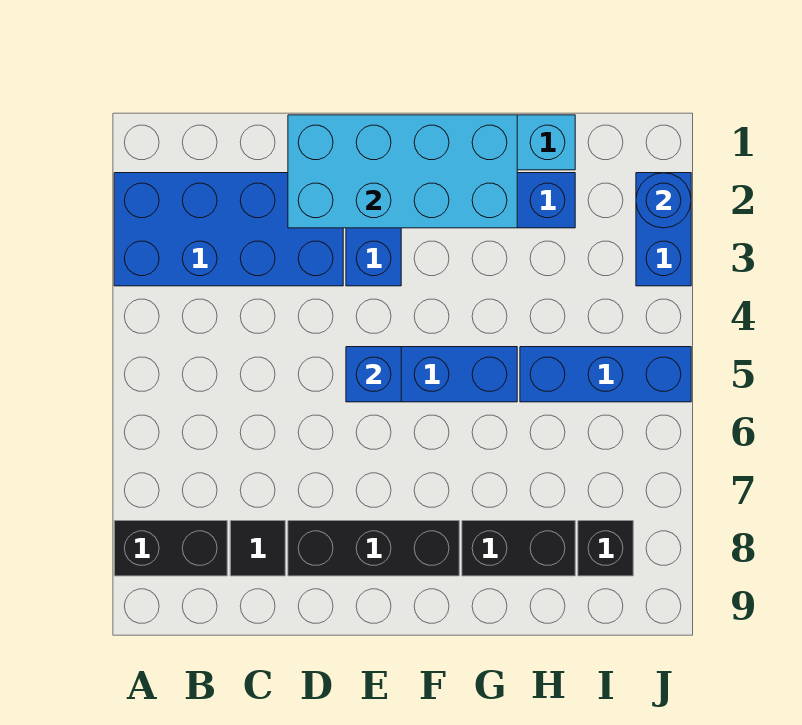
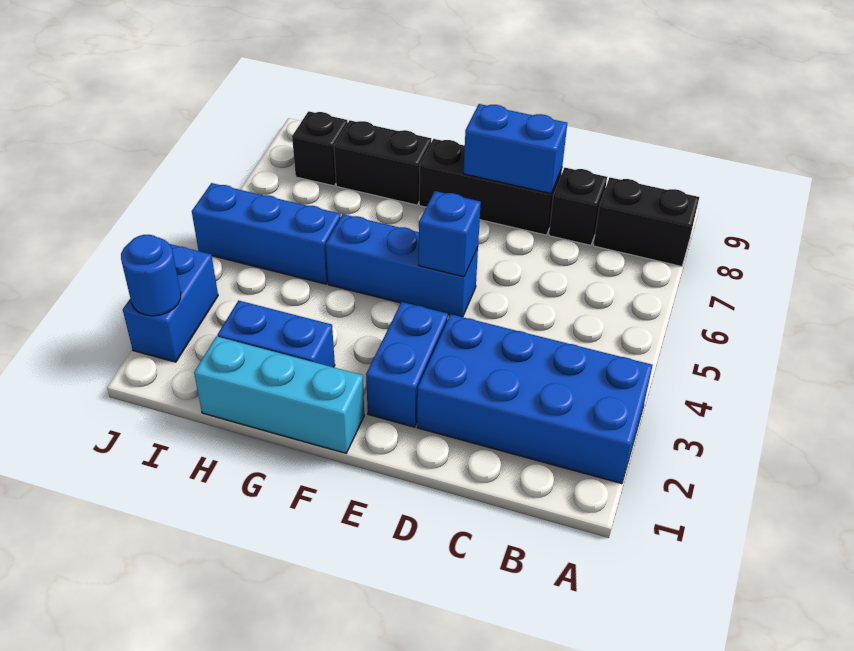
black 1x1 tile [230,521,285,576] -> black 1x1 brick [549,168,607,245]
cyan 2x4 brick [288,115,517,228] -> none
none -> blue 1x2 brick [464,104,567,194]

